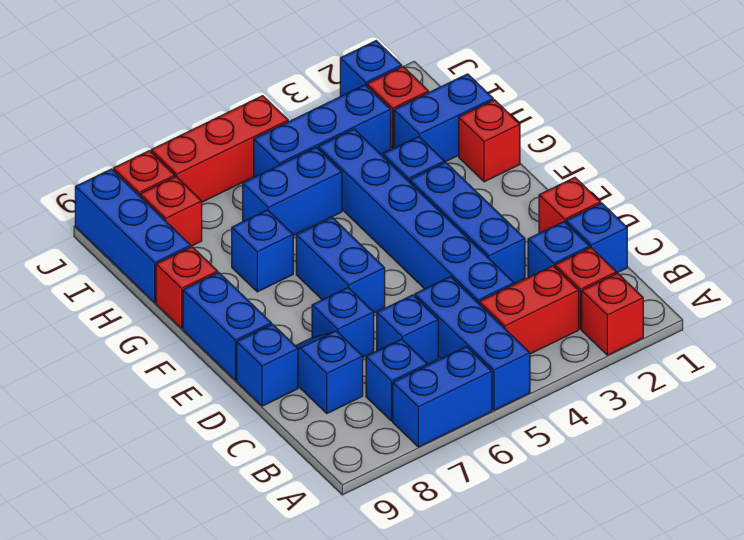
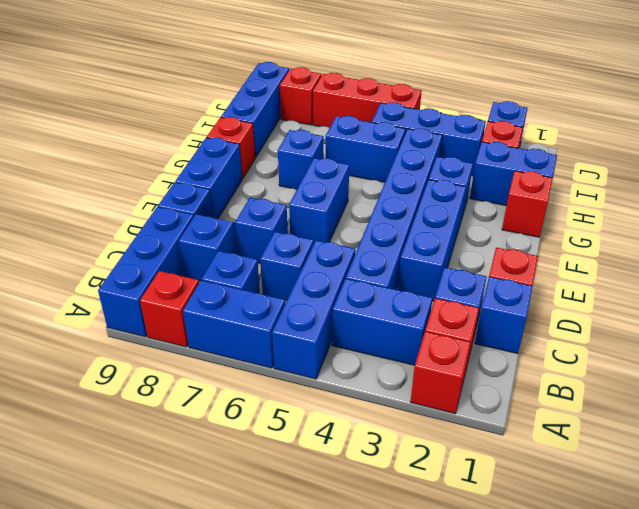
none -> blue 1x3 brick [98,207,194,337]
red 1x2 brick [479,266,579,354] -> blue 1x2 brick [332,279,433,365]
red 1x1 brick [140,177,202,246] -> red 1x1 brick moved to [140,271,199,347]

